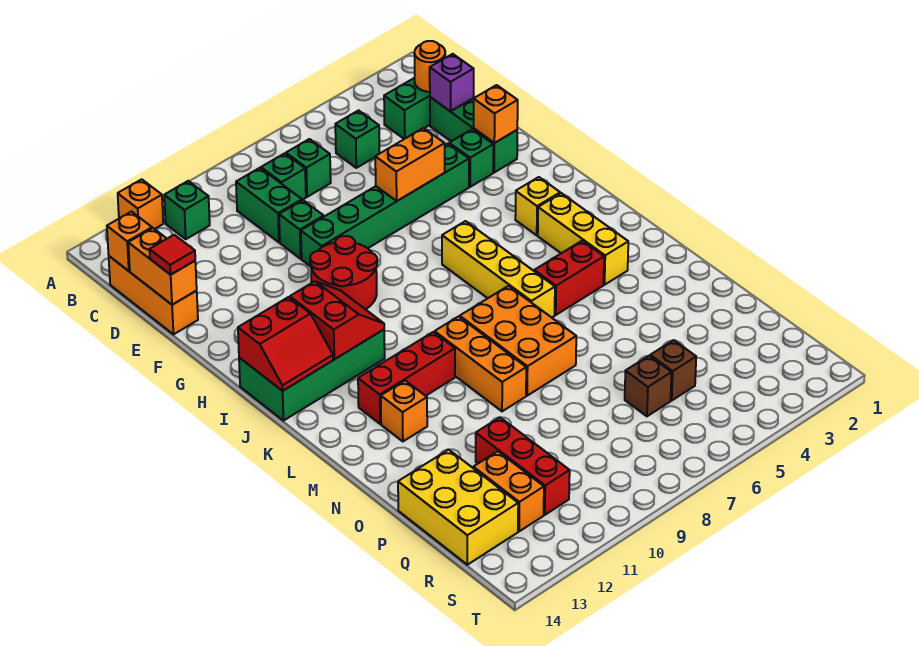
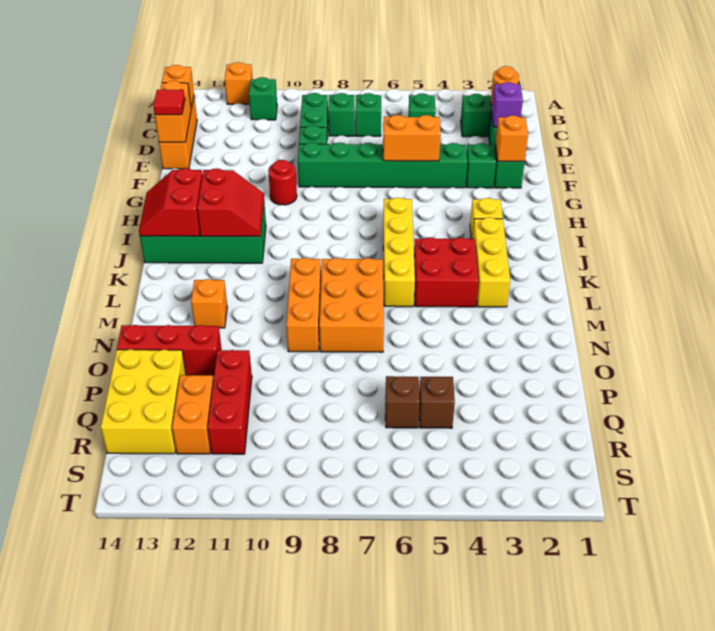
red 2x2 round brick [310,236,377,309] -> red 1x1 round brick [268,160,297,205]
red 2x2 slope [238,297,333,391] -> red 2x2 slope turned to [139,168,202,236]
red 1x2 brick [534,241,604,315] -> red 2x2 brick [414,237,478,307]
red 1x3 brick [358,332,455,424] -> red 1x3 brick moved to [117,325,222,375]

